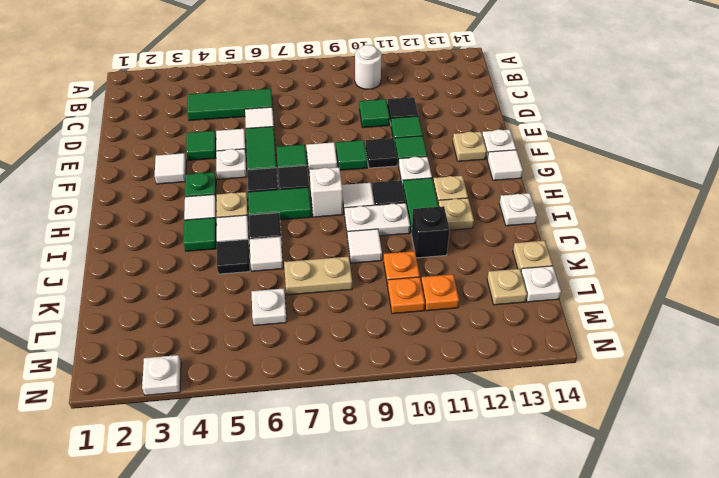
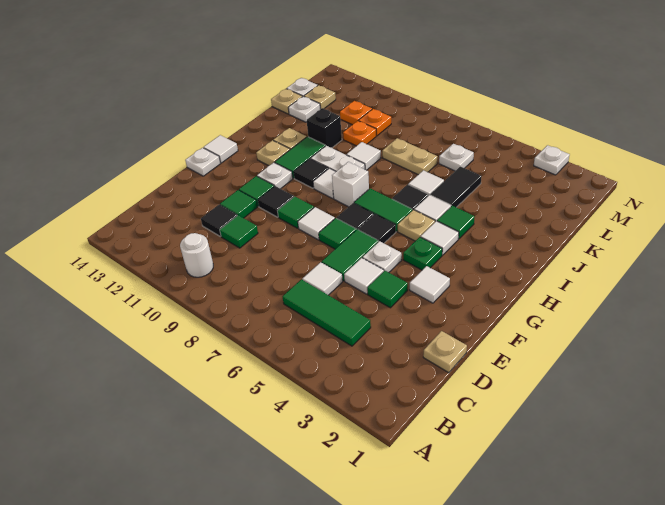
tan 1x1 plate [453,132,487,161] -> tan 1x1 plate moved to [423,331,467,373]
white 1x1 plate [499,193,537,226] -> white 1x1 plate moved to [288,96,320,122]
black 1x1 tile [217,239,250,274] -> black 1x2 tile [430,166,482,207]

